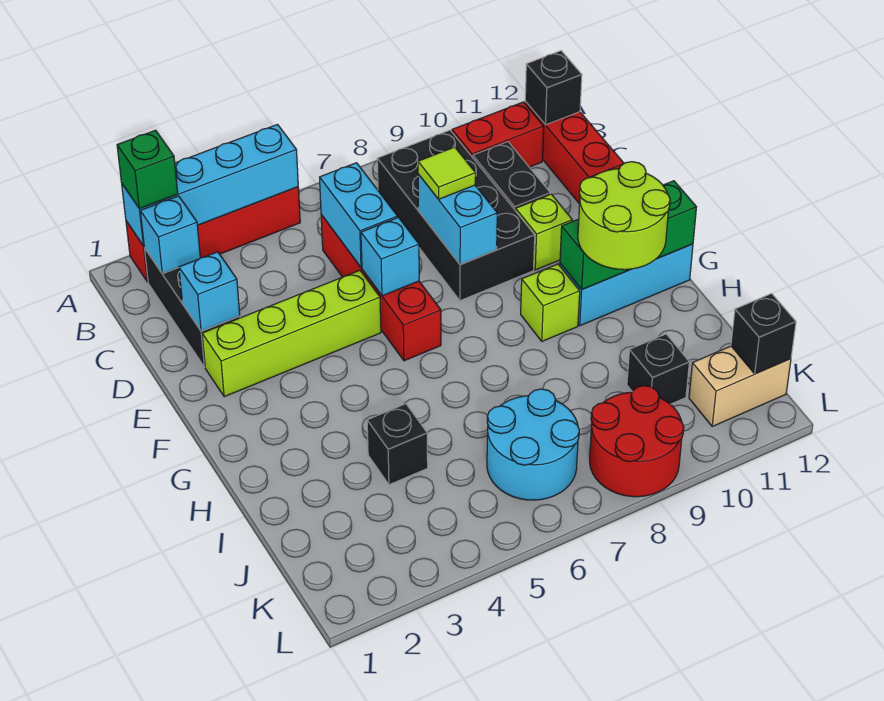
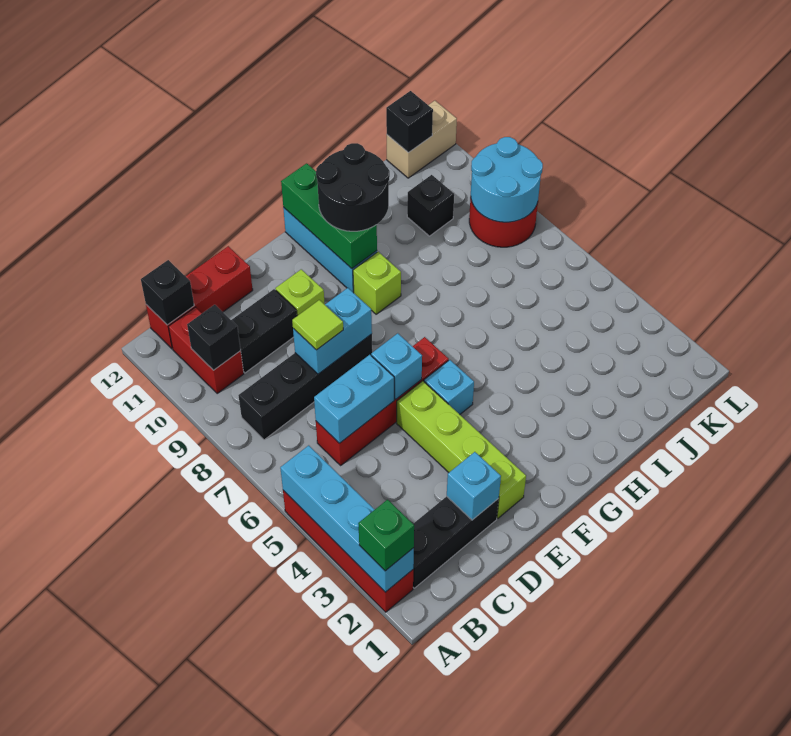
cyan 1x1 brick [140,196,200,274] -> cyan 1x1 brick moved to [424,360,474,414]
black 2x4 brick [377,130,535,301] -> black 1x4 brick [238,334,372,440]
lime 2x2 round brick [578,162,670,270] -> black 2x2 round brick [316,143,390,231]
black 1x1 brick [367,404,428,485] -> black 1x1 brick moved to [187,305,241,370]
cyan 2x2 round brick [487,389,579,500] -> cyan 2x2 round brick moved to [471,137,543,222]
tan 1x2 brick [689,346,791,426] -> tan 1x2 brick turned to [387,101,457,178]

